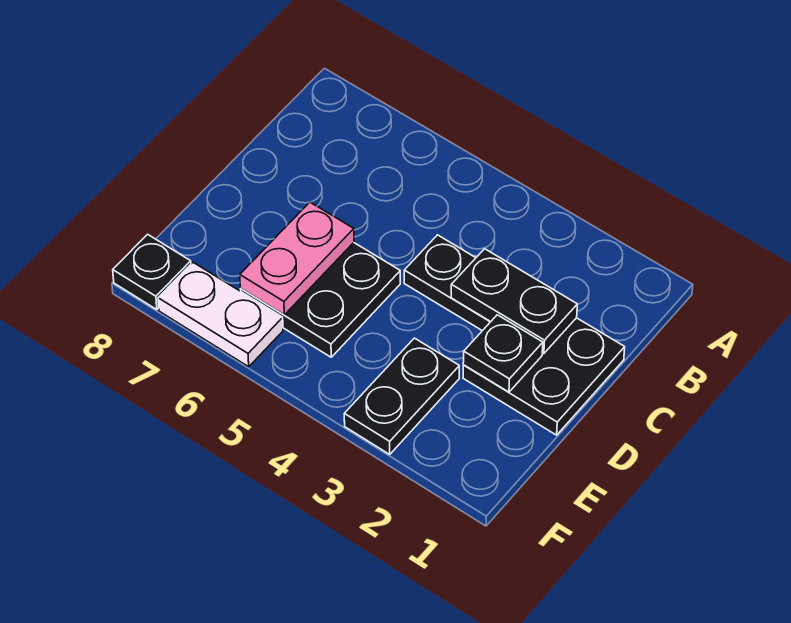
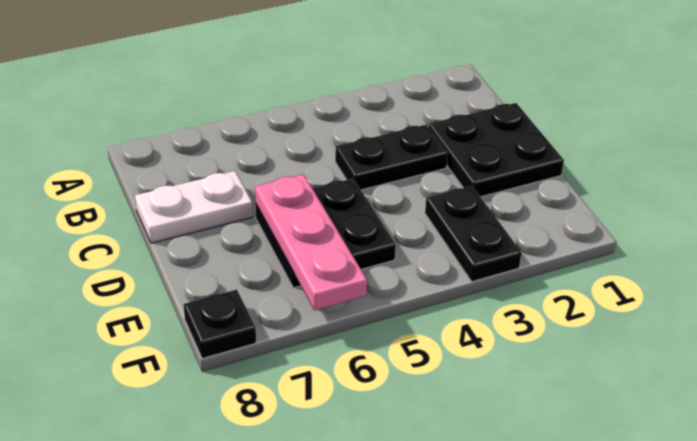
black 1x2 plate [451,249,577,354] -> none
black 1x1 plate [463,315,543,392] -> none
pink 1x2 plate [240,202,354,315] -> pink 1x3 plate [255,174,367,310]
white 1x2 plate [158,263,283,367] -> white 1x2 plate moved to [135,171,253,243]

